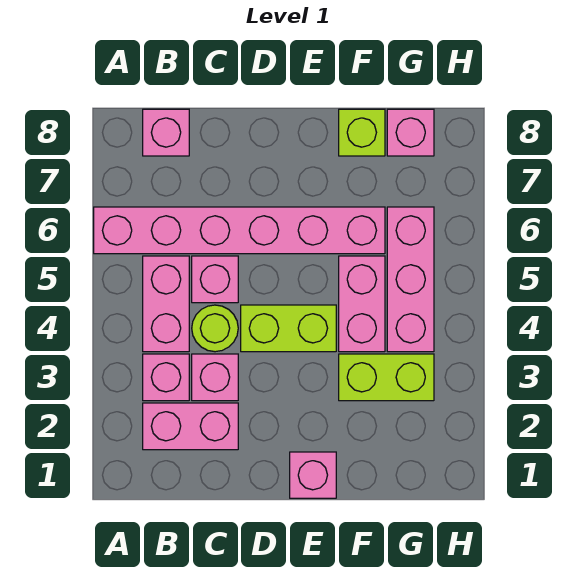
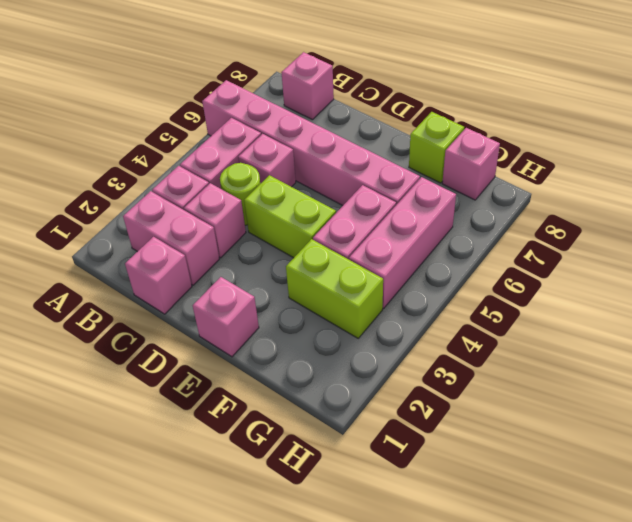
none -> pink 1x1 brick [125,237,192,314]

